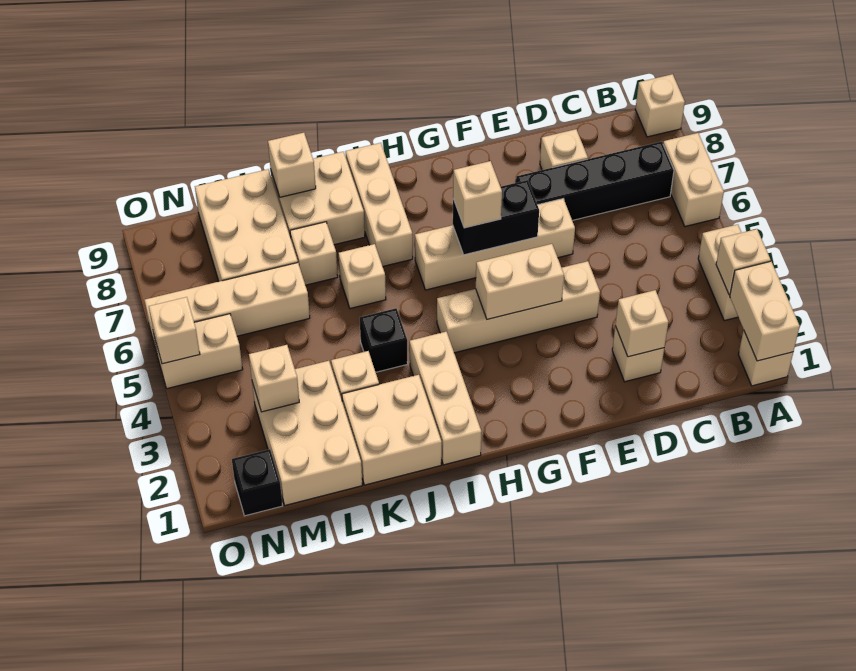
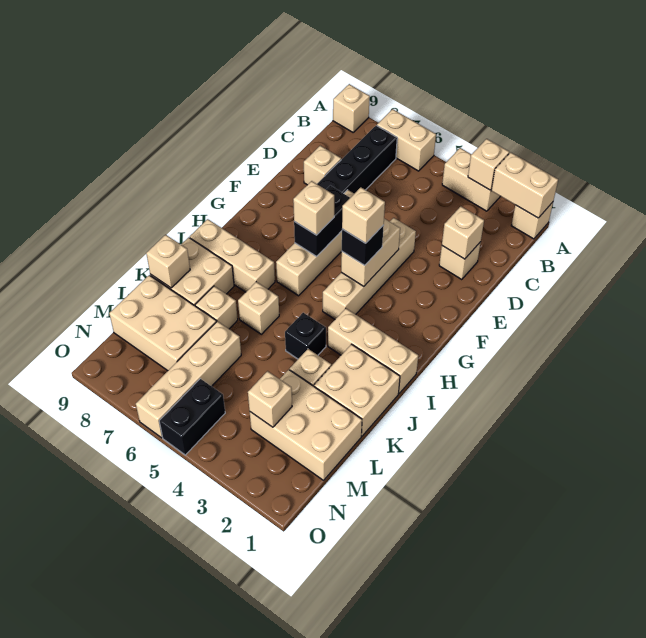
black 1x1 brick [232,449,283,516] -> black 1x1 brick moved to [342,225,384,265]
tan 1x2 brick [154,314,243,389] -> black 1x2 brick [159,379,225,455]
tan 1x1 brick [149,297,200,364] -> tan 1x1 brick moved to [342,187,385,243]

